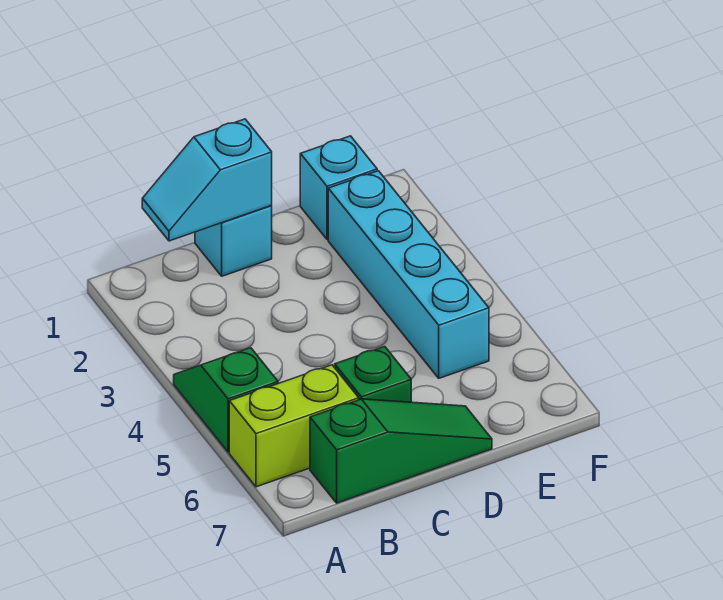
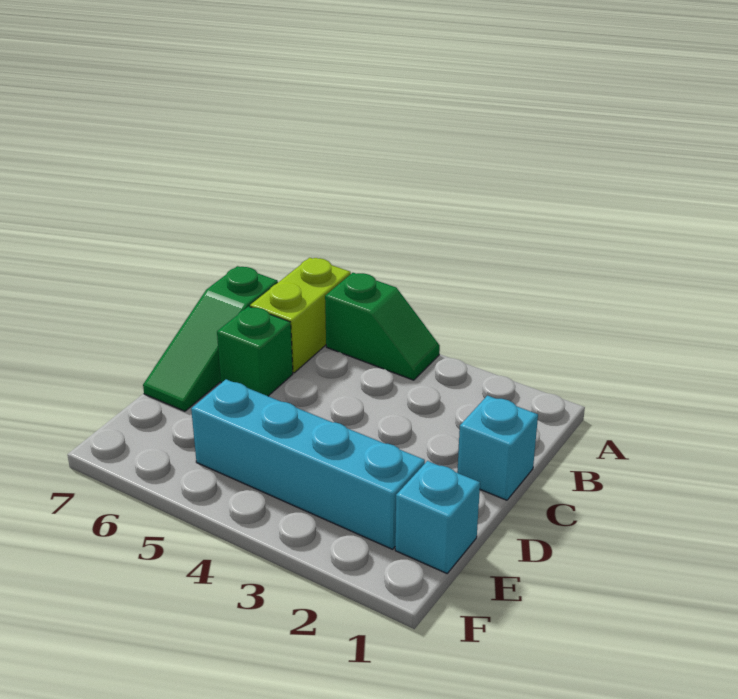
cyan 1x2 slope [142,119,272,241] -> none

